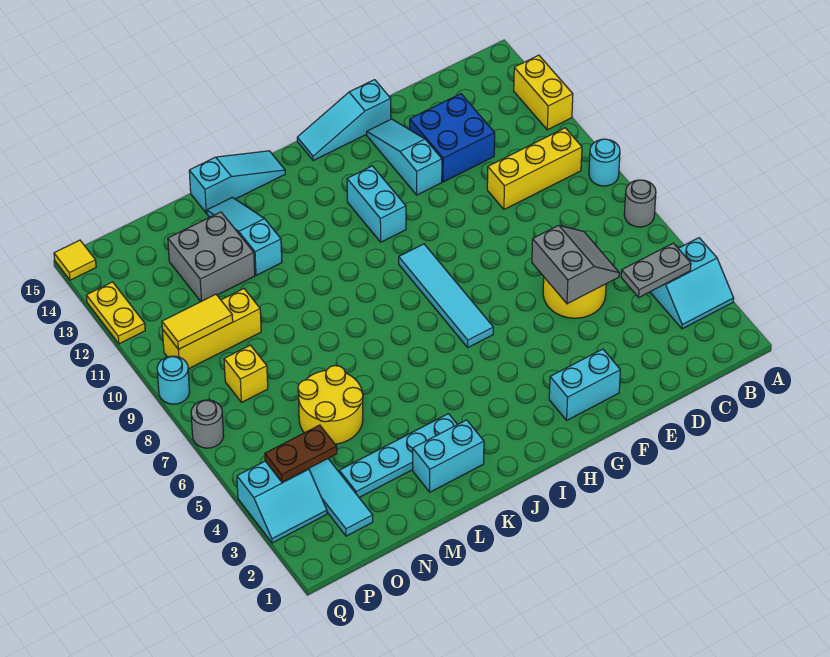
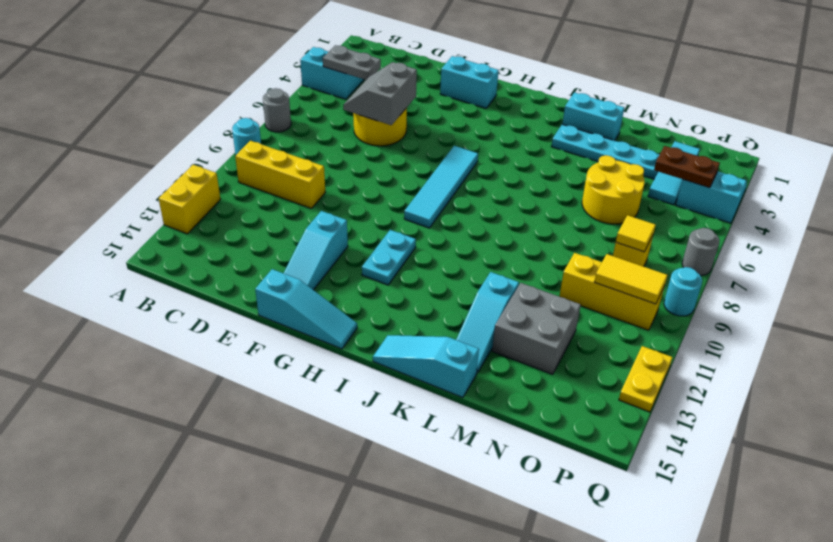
blue 2x2 brick [410,94,495,182] -> none
cyan 1x2 brick [347,166,406,242] -> cyan 1x2 plate [362,230,416,285]
yellow 1x1 tile [54,240,96,280] -> yellow 1x1 tile moved to [616,215,656,252]

